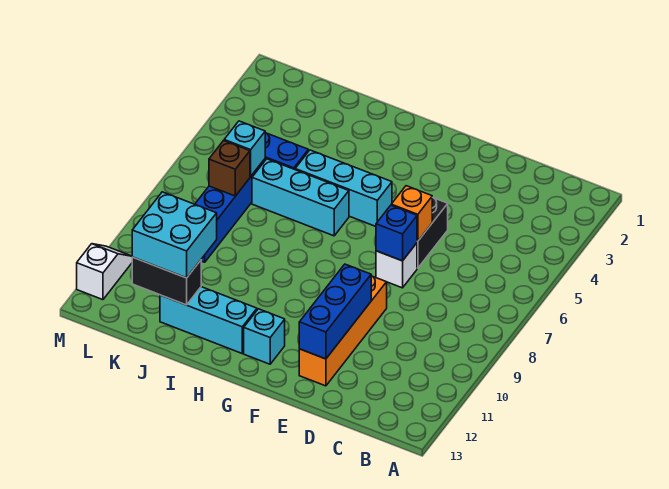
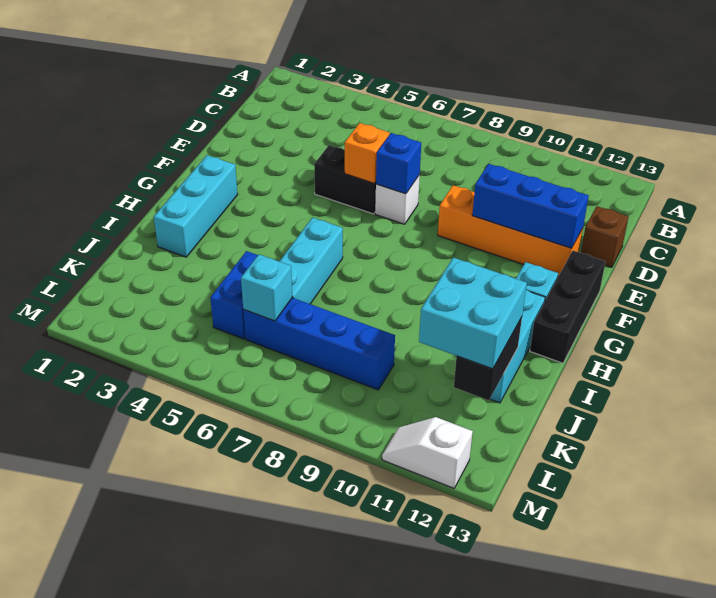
none -> black 1x3 brick [530,251,606,363]
cyan 1x3 brick [295,150,392,226] -> cyan 1x3 brick moved to [154,155,238,257]
brown 1x1 brick [209,141,250,196] -> brown 1x1 brick moved to [581,206,629,267]

